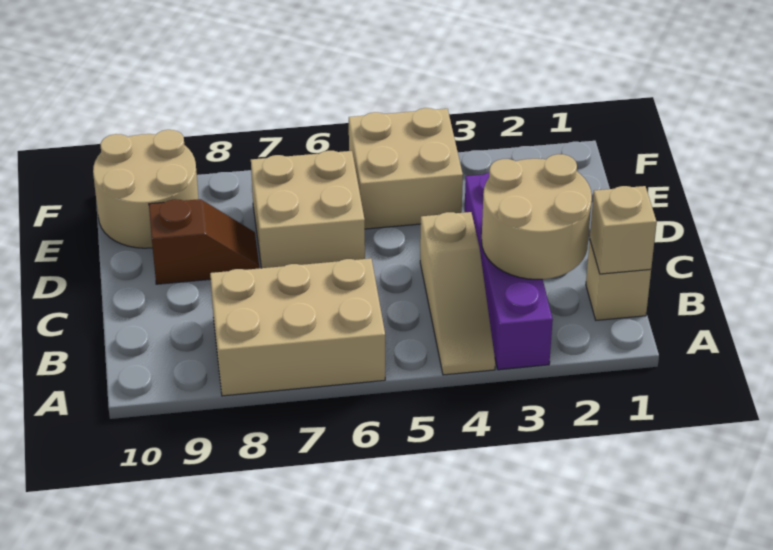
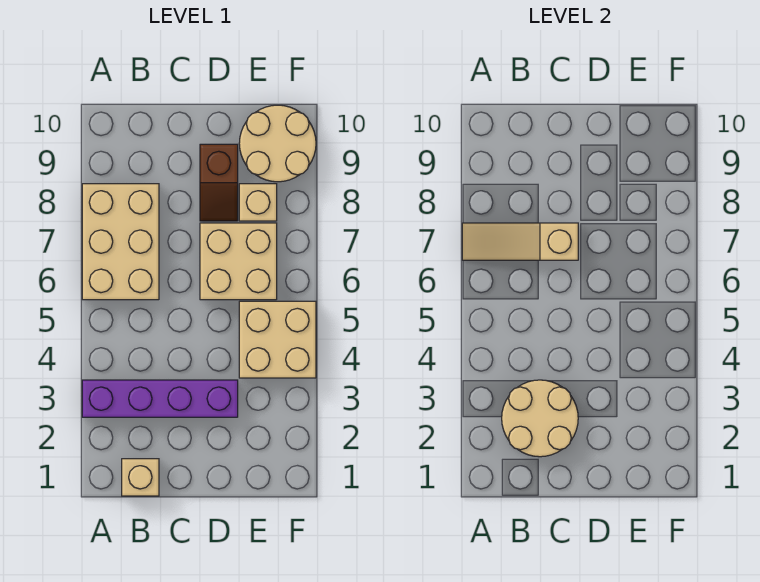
tan 1x3 slope [420,212,495,375] -> tan 1x3 slope moved to [462,223,578,260]
tan 1x1 brick [590,186,657,274] -> tan 1x1 brick moved to [239,184,277,221]

